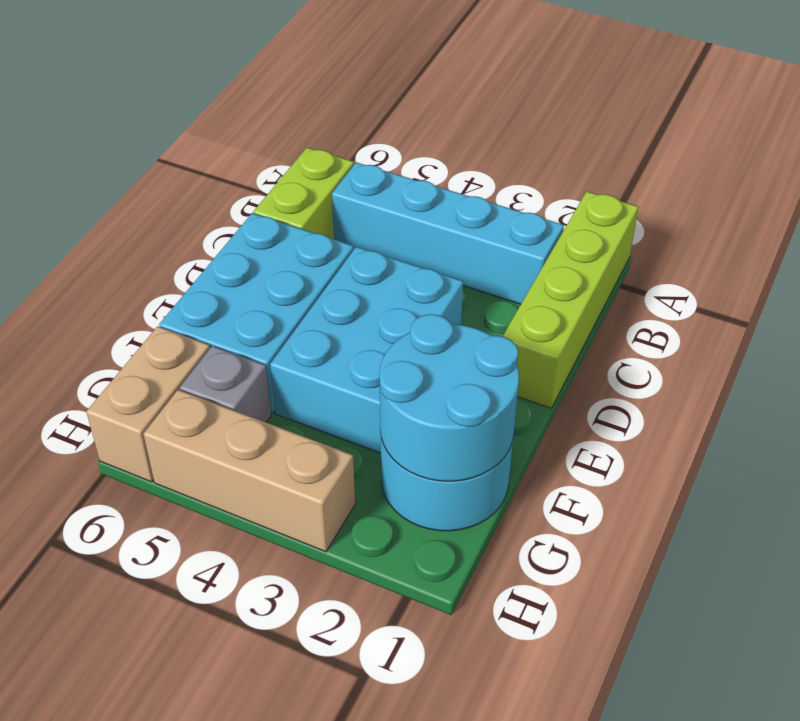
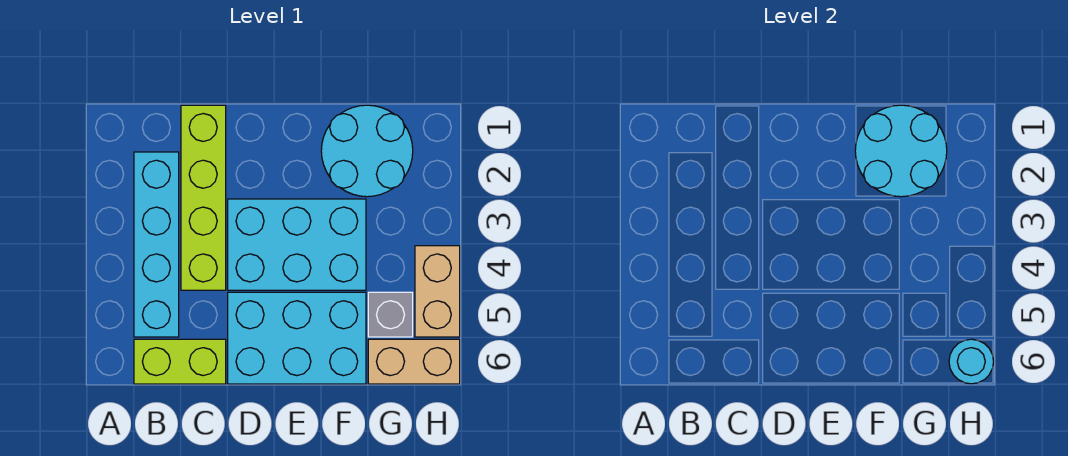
lime 1x4 brick [502,192,639,408] -> lime 1x4 brick turned to [181,105,226,290]
tan 1x3 brick [143,390,355,552] -> tan 1x2 brick [415,246,460,337]
none -> cyan 1x1 round brick [949,339,994,384]

